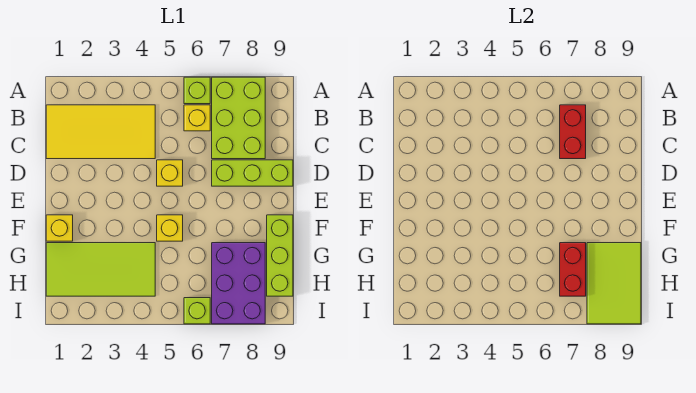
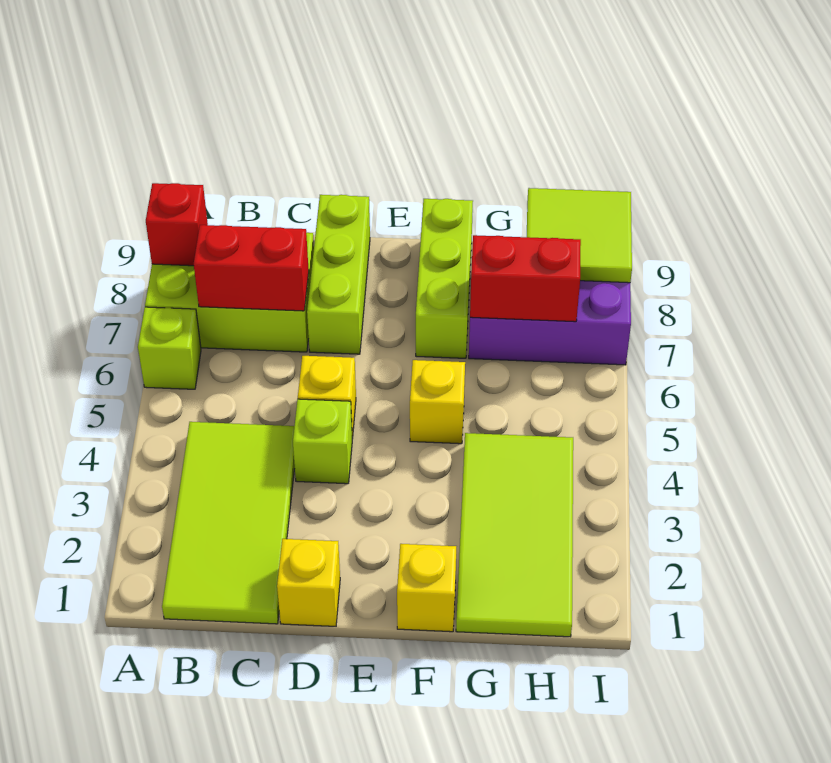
none -> red 1x1 brick [146,183,208,266]
yellow 2x4 tile [46,105,155,159] -> lime 2x4 tile [162,422,295,624]
yellow 1x1 brick [184,105,210,131] -> yellow 1x1 brick moved to [277,539,340,626]
lime 1x3 brick [267,215,293,296] -> lime 1x3 brick turned to [416,199,473,358]
lime 2x3 tile [587,243,641,324] -> lime 2x2 tile [527,188,632,283]
lime 1x1 brick [184,298,210,324] -> lime 1x1 brick moved to [293,399,352,484]

